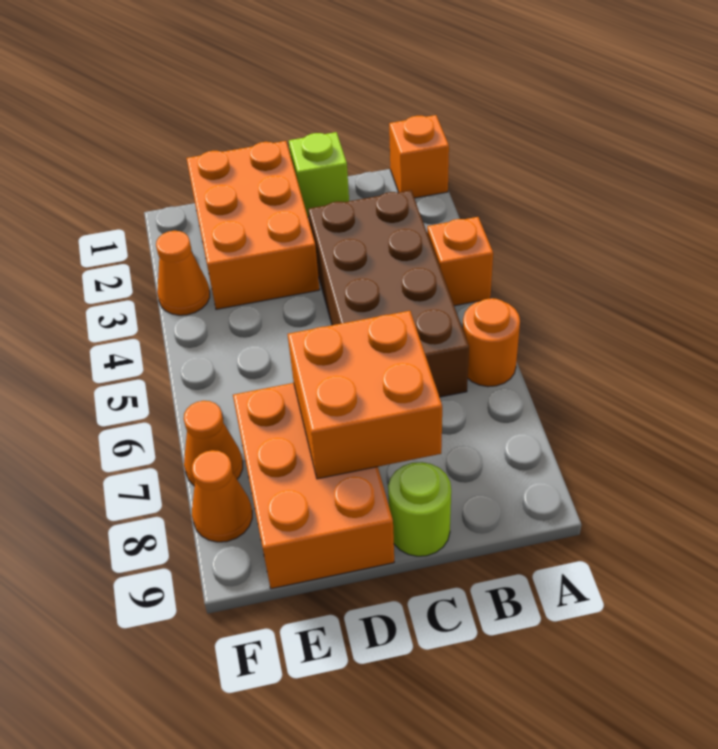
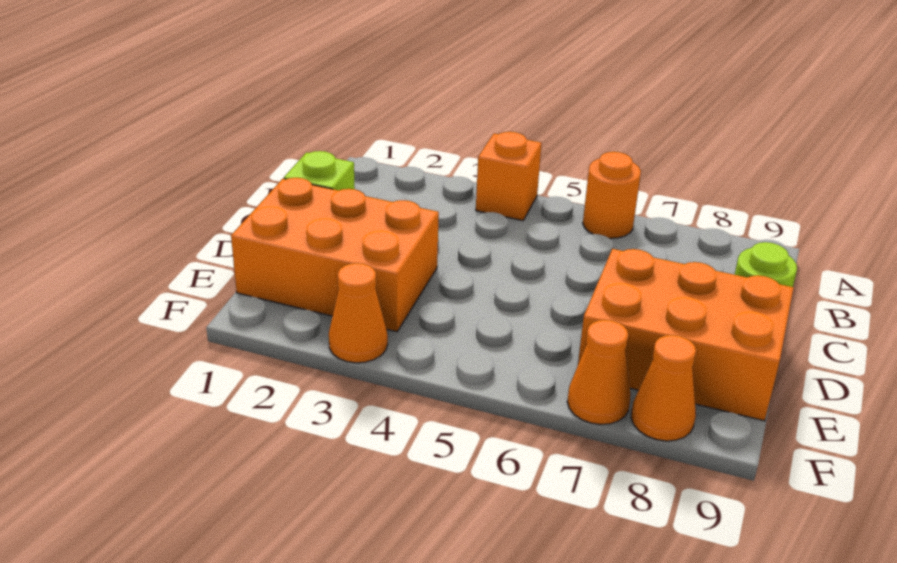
orange 1x1 brick [389,115,449,198] -> none
brown 2x4 brick [308,190,469,397] -> none
orange 2x2 brick [288,311,442,479] -> none

